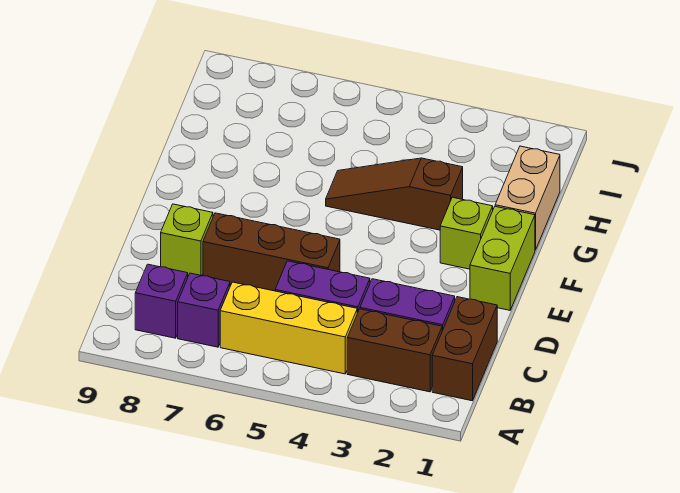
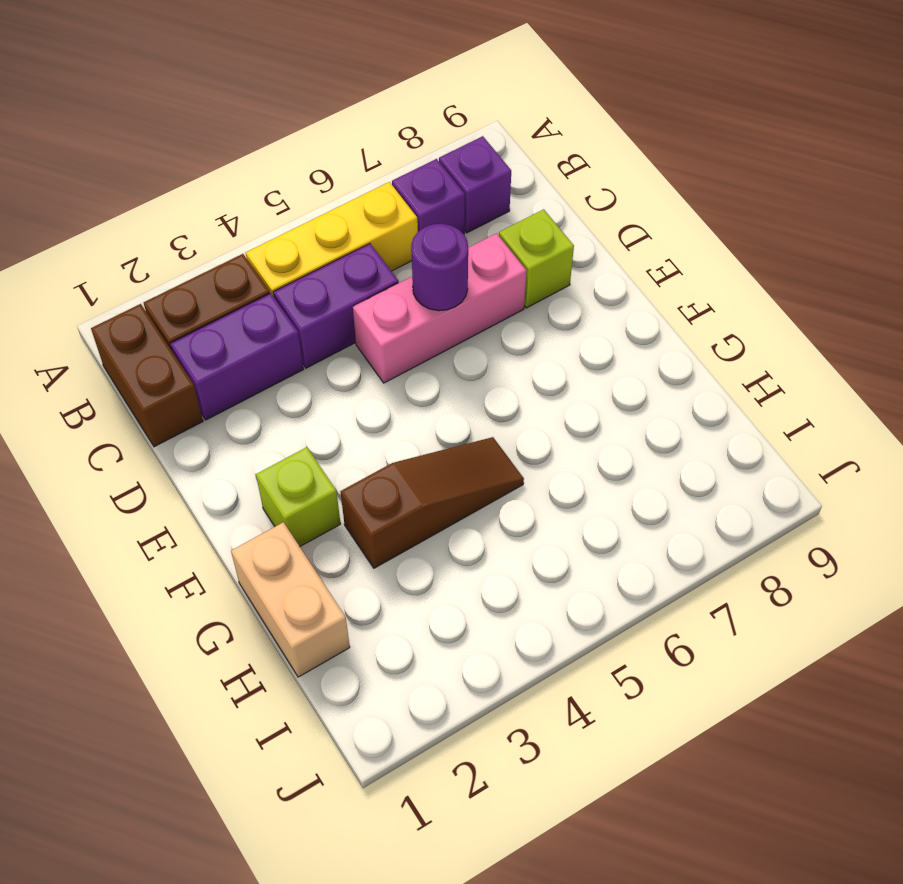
brown 1x3 brick [203,213,340,291] -> pink 1x3 brick [353,233,527,383]
none -> purple 1x1 round brick [411,224,468,311]
lime 1x2 brick [470,206,535,310] -> none

